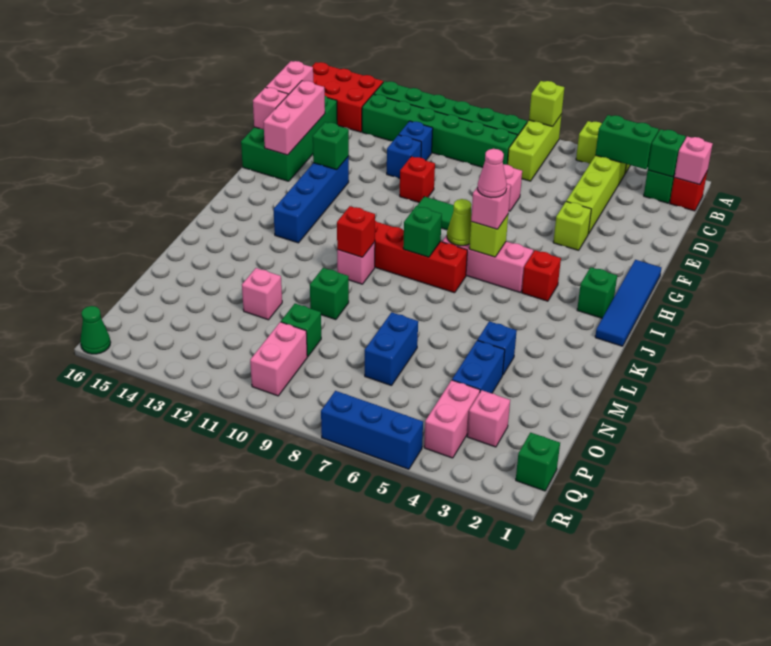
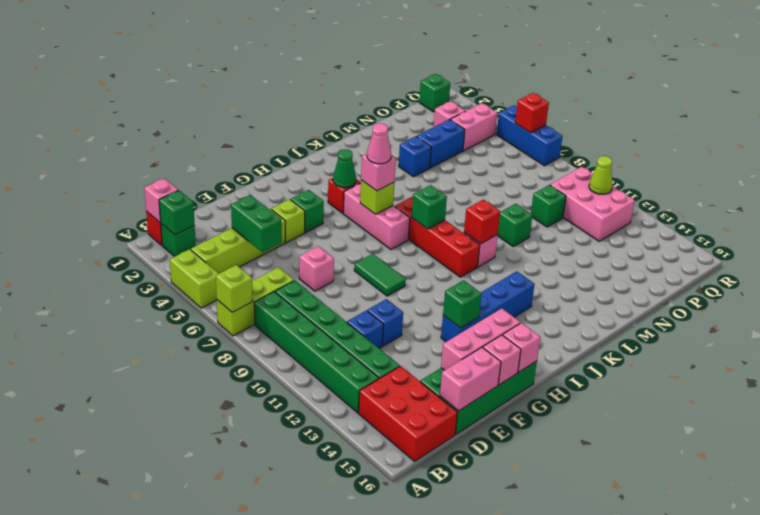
green 1x2 brick [595,115,659,169] -> green 1x2 brick moved to [231,195,282,252]
red 1x1 brick [400,156,435,203] -> red 1x1 brick moved to [515,93,549,133]
blue 1x4 tile [595,260,661,346] -> none
green 1x1 brick [577,267,617,318] -> green 1x1 brick moved to [291,190,324,233]
lime 1x1 cone [447,199,472,246] -> lime 1x1 cone moved to [589,156,612,194]
blue 1x2 brick [365,312,418,386] -> none
pink 1x1 brick [242,268,282,320] -> pink 1x1 brick moved to [503,323,540,372]
pink 1x2 brick [250,322,307,396] -> pink 2x3 brick [550,167,635,241]
green 1x1 cone [80,306,111,354] -> green 1x1 cone moved to [333,149,356,188]

